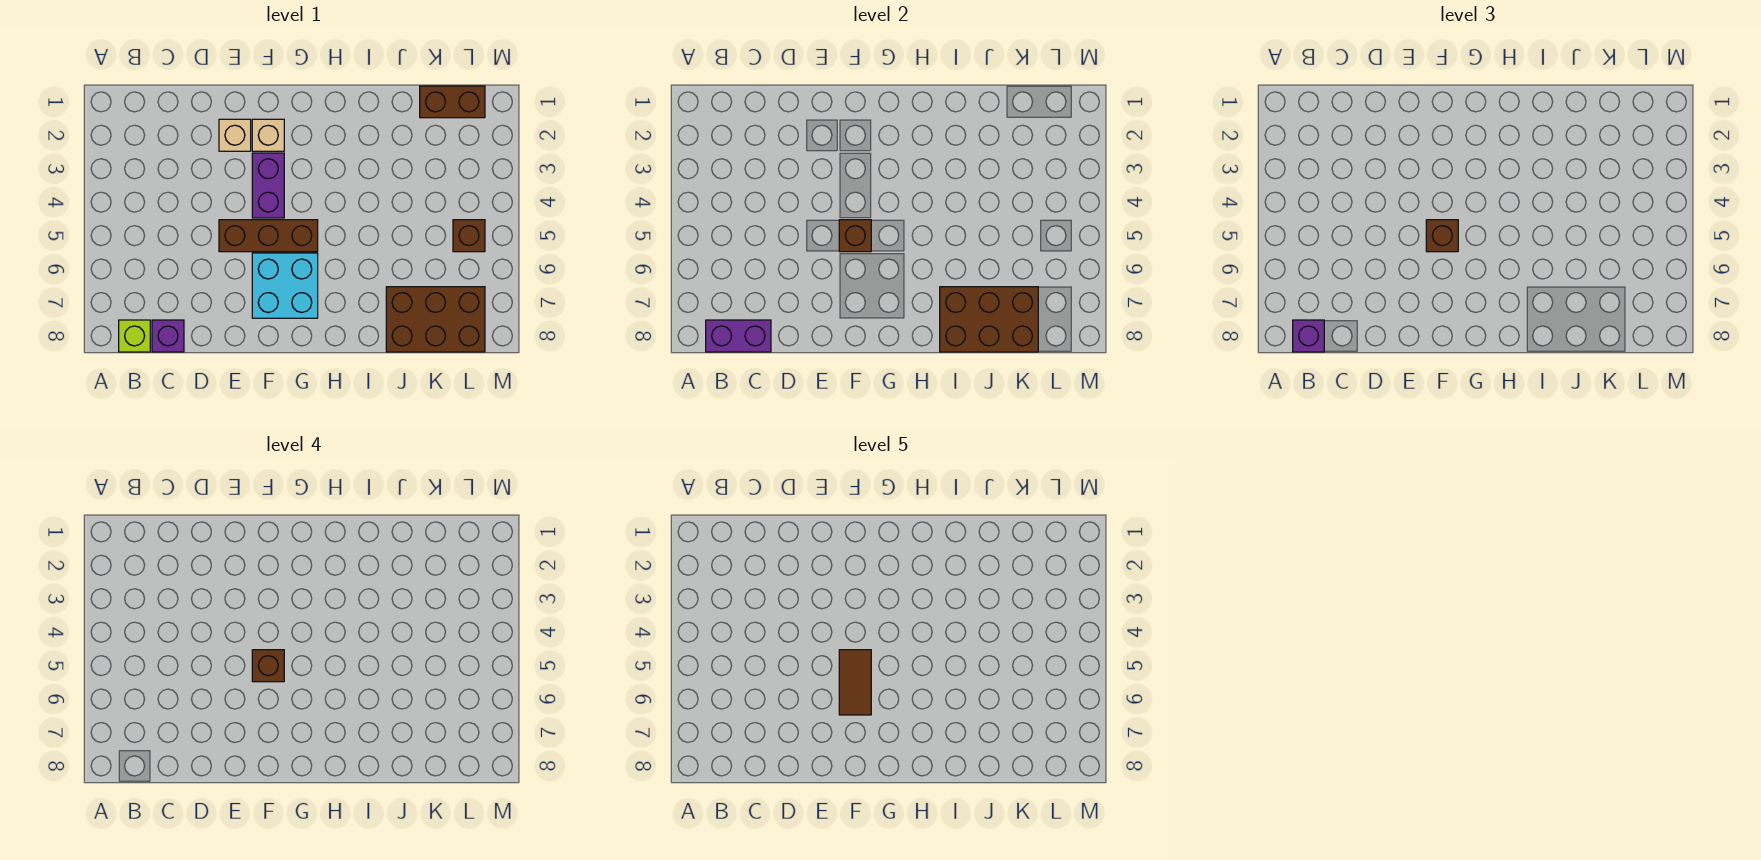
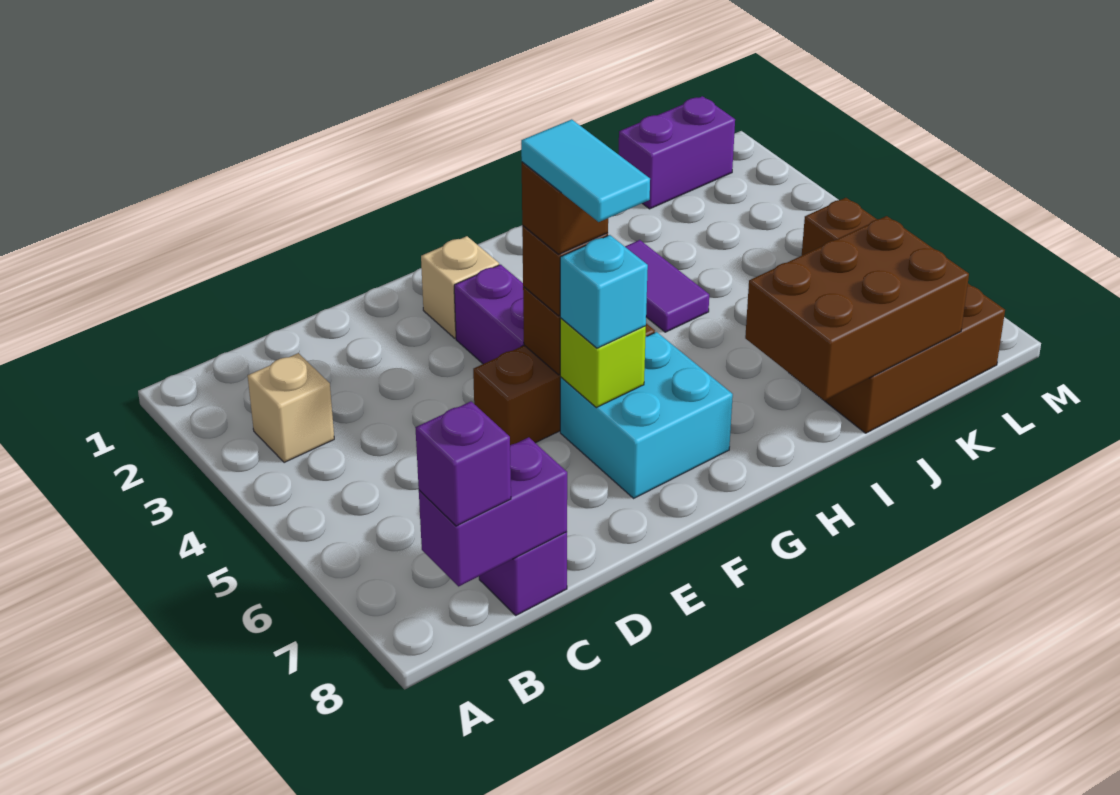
lime 1x1 brick [119,320,150,352] -> lime 1x1 brick moved to [560,318,646,408]
tan 1x1 brick [219,119,251,151] -> tan 1x1 brick moved to [248,353,334,463]
brown 1x2 tile [839,650,871,715] -> cyan 1x2 tile [521,119,650,222]
none -> cyan 1x1 brick [560,235,648,348]
none -> purple 1x2 tile [625,240,709,332]
brown 1x2 brick [420,86,485,118] -> purple 1x2 brick [619,96,735,209]

